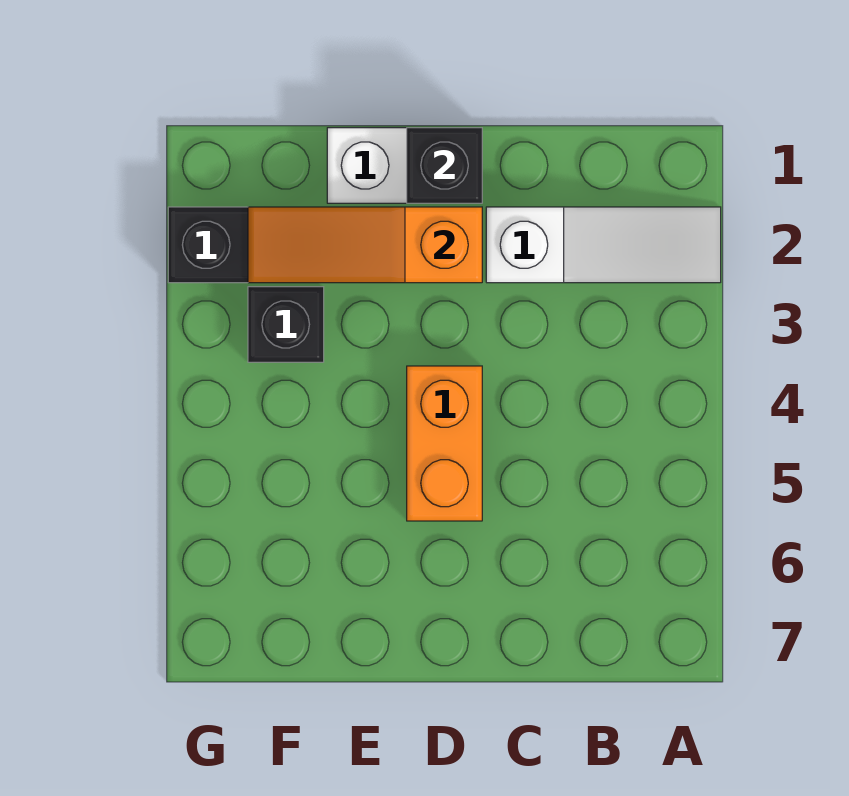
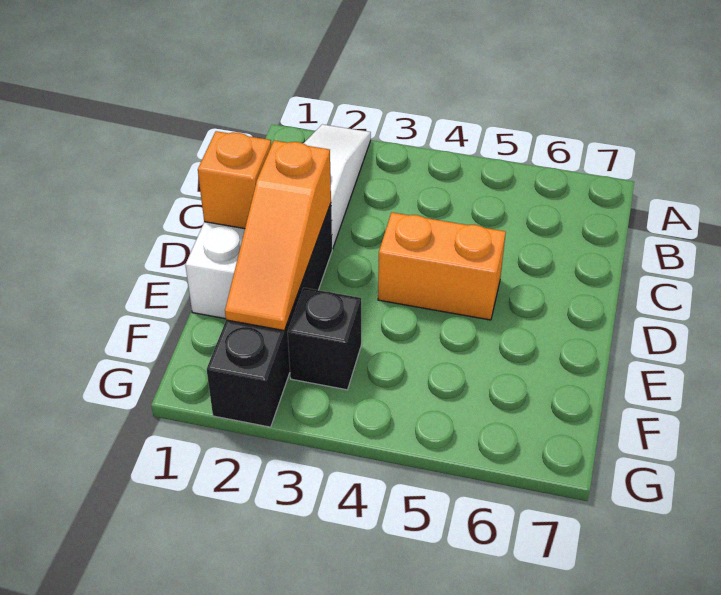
black 1x1 brick [407,128,482,203] -> orange 1x1 brick [198,131,271,229]

